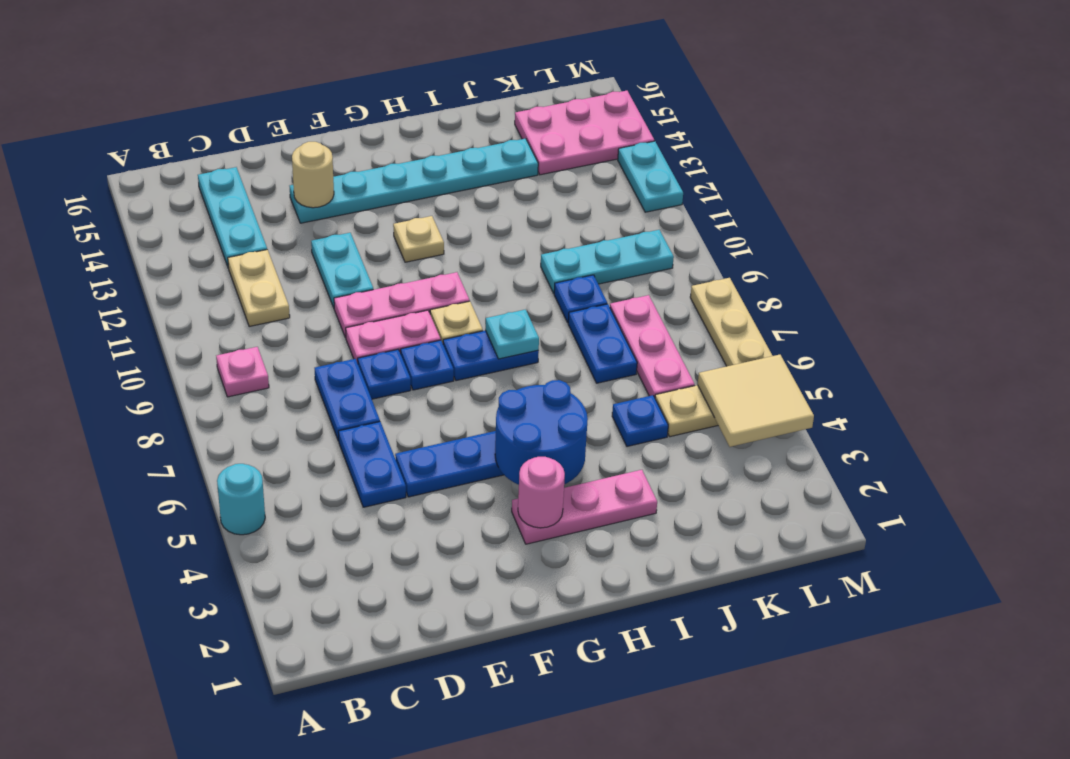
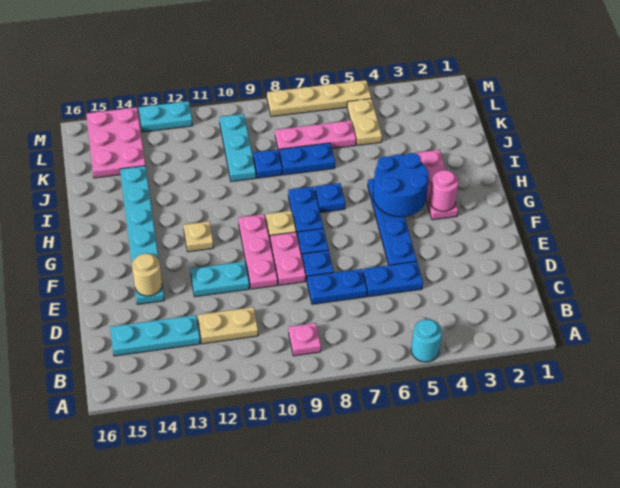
cyan 1x1 plate [485,310,539,359] -> none
blue 1x1 plate [612,395,668,446] -> blue 1x1 plate moved to [315,183,345,213]
tan 2x2 tile [698,355,814,447] -> none

